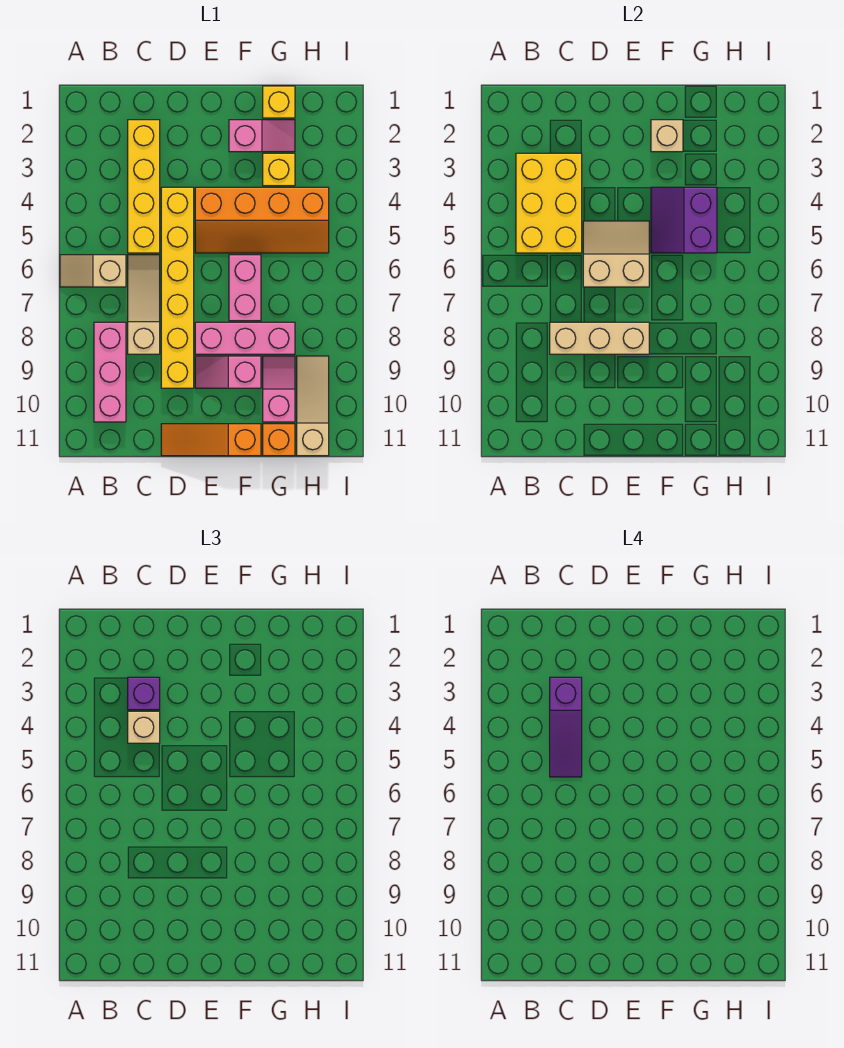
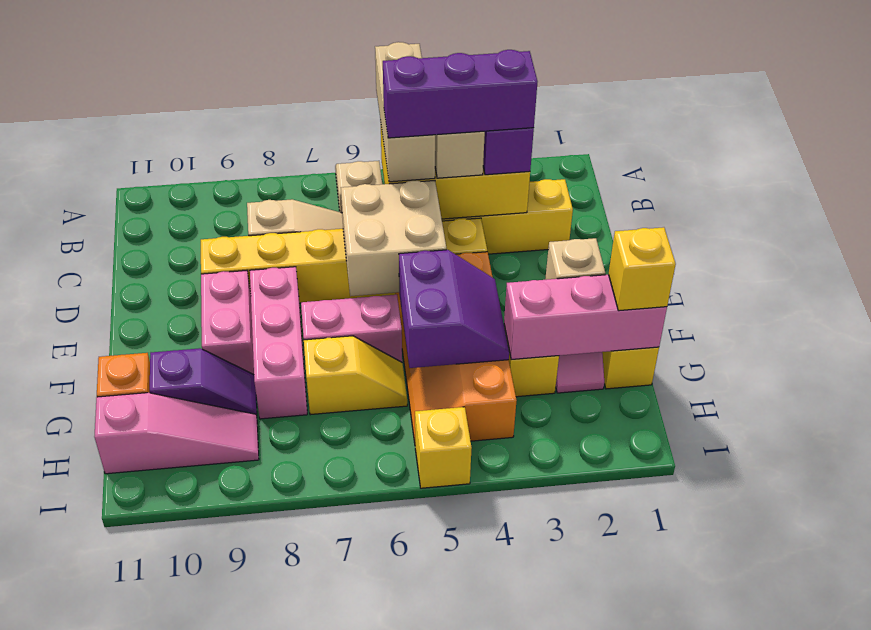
pink 1x3 brick [94,322,126,422] -> pink 1x3 brick moved to [504,275,667,359]
purple 1x3 slope [550,677,582,777] -> purple 1x3 brick [383,50,537,138]
tan 1x3 brick [550,322,649,354] -> tan 1x3 brick moved to [375,42,435,182]
tan 2x2 slope [583,221,649,287] -> tan 2x2 brick [341,180,446,296]
orange 1x3 slope [161,424,261,456] -> none
pink 1x2 slope [195,356,261,388] -> pink 1x2 brick [201,271,254,375]
purple 2x2 slope [651,187,717,253] -> purple 2x2 slope turned to [399,250,509,368]
none -> yellow 1x1 brick [608,227,676,311]
none -> yellow 1x2 slope [304,336,407,415]
pink 1x2 slope [263,356,295,422] -> purple 1x2 slope [150,348,257,416]
tan 1x3 slope [297,356,329,456] -> pink 1x3 slope [94,393,259,474]
none -> yellow 1x1 brick [415,407,472,488]

